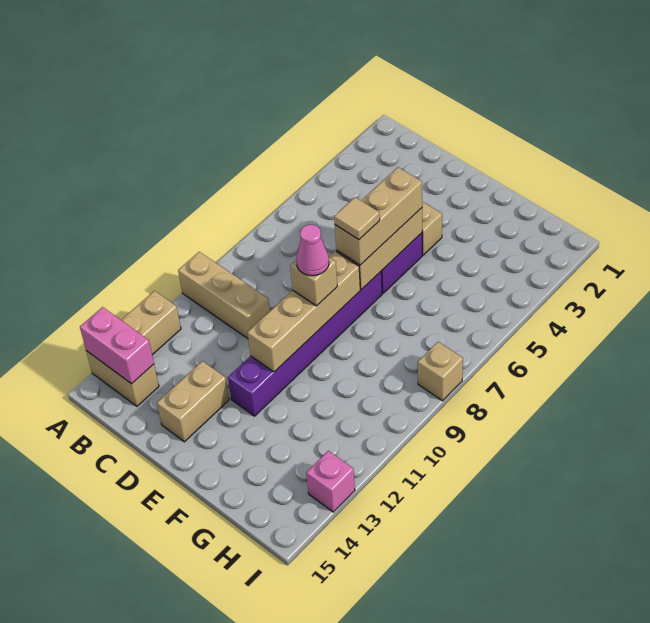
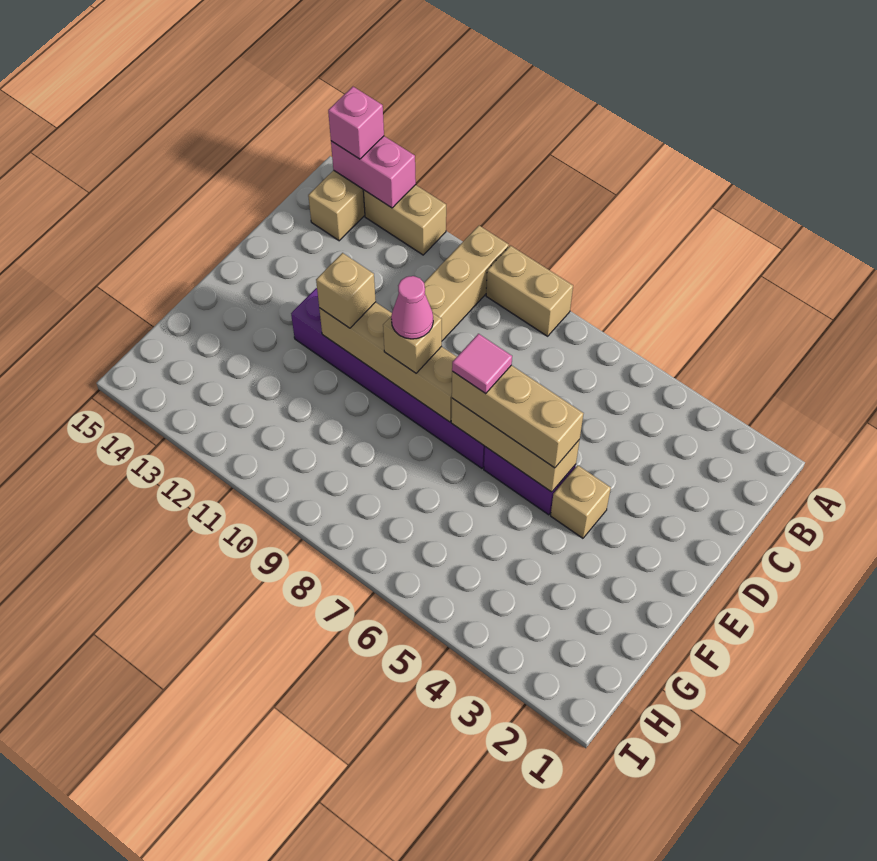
pink 1x2 brick [80,307,154,384] -> pink 1x2 brick turned to [331,136,416,208]
tan 1x2 brick [157,361,229,442] -> tan 1x2 brick moved to [486,246,573,336]
tan 1x1 tile [334,197,380,240] -> pink 1x1 tile [452,334,512,394]
tan 1x1 brick [418,342,463,401] -> tan 1x1 brick moved to [316,253,376,328]
pink 1x1 brick [306,451,355,512] -> pink 1x1 brick moved to [328,87,384,159]

